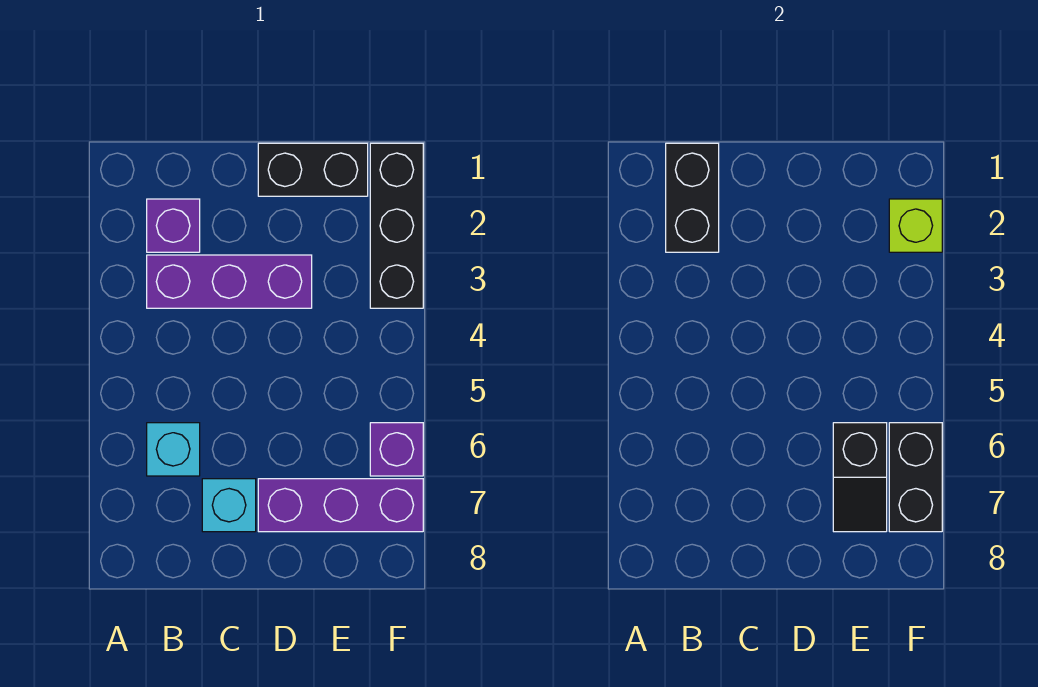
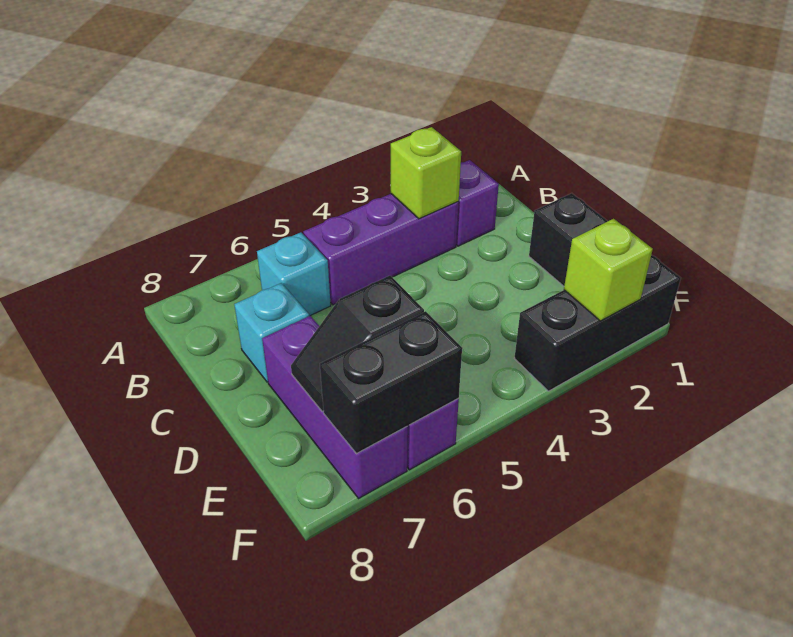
black 1x2 brick [666,143,719,252] -> none
purple 1x3 brick [147,255,312,308] -> purple 1x3 brick turned to [303,194,459,305]
none -> lime 1x1 brick [391,127,461,219]

